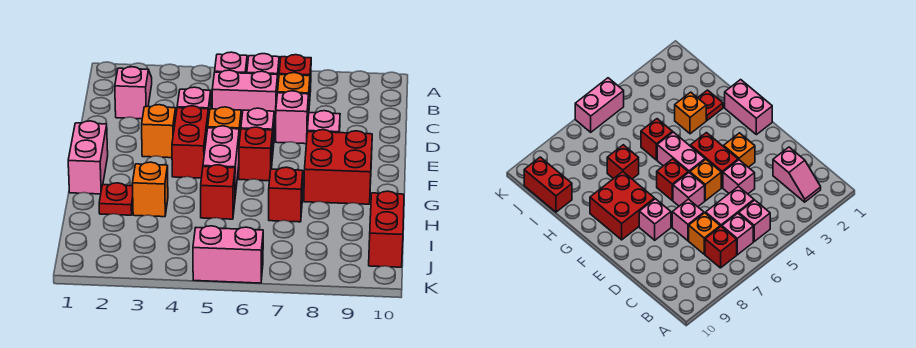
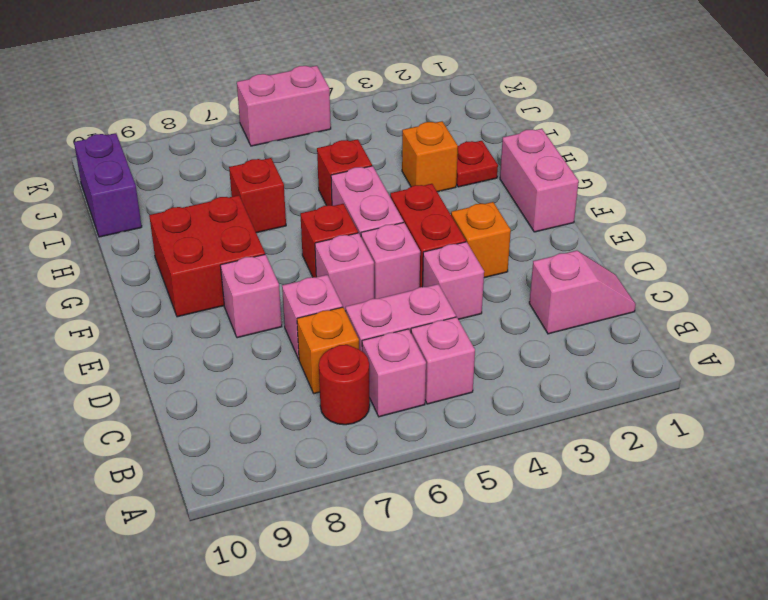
pink 1x2 slope [115,67,152,119] -> pink 1x2 slope turned to [529,251,636,334]
red 1x1 brick [279,55,311,105] -> red 1x1 round brick [319,345,370,425]
orange 1x1 brick [208,107,241,141] -> pink 1x1 brick [361,222,420,299]
red 1x2 brick [369,191,404,267] -> purple 1x2 brick [74,133,142,237]

